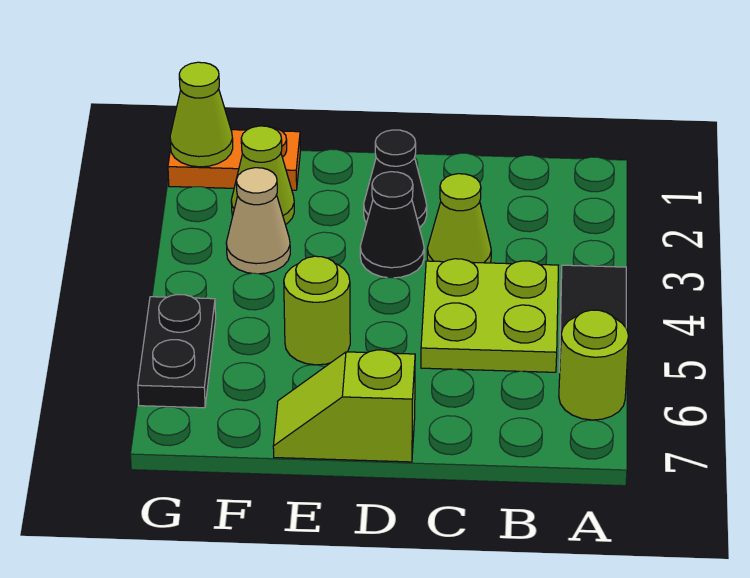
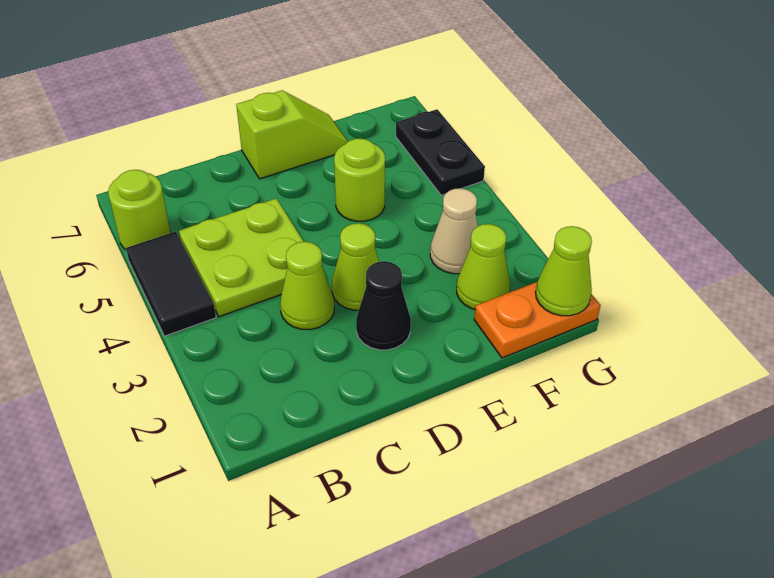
black 1x1 cone [360,172,424,278] -> lime 1x1 cone [332,223,379,310]

